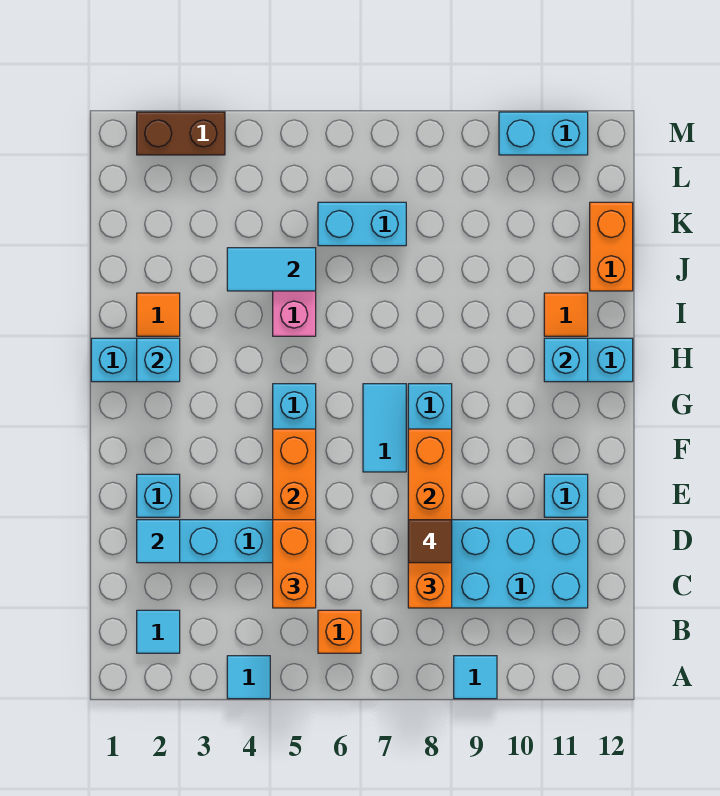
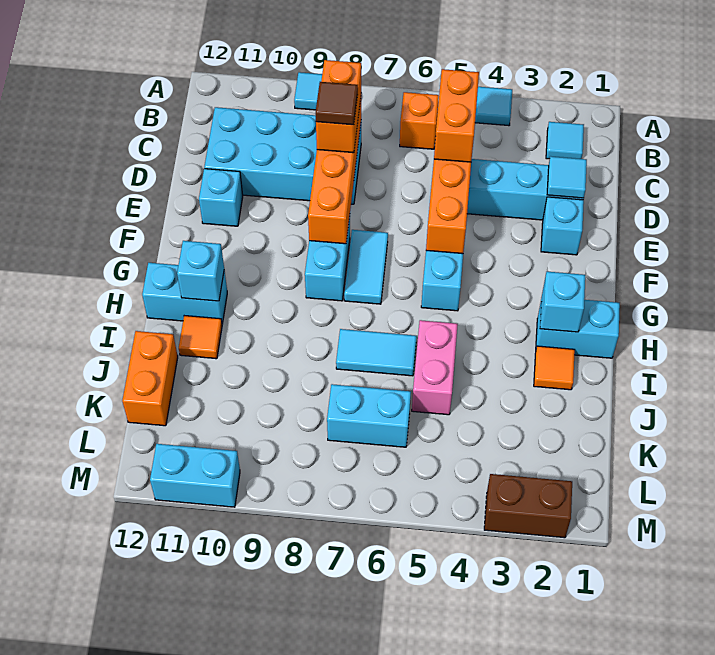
cyan 1x2 tile [227,248,316,291] -> cyan 1x2 tile moved to [336,329,417,376]

